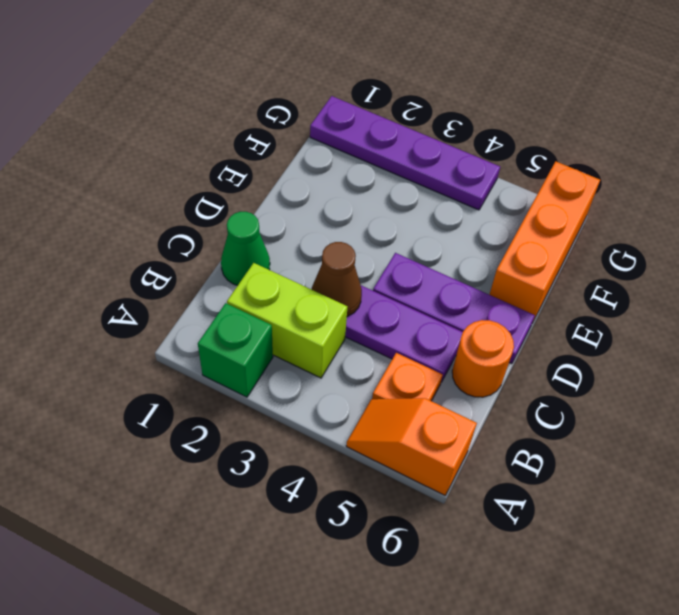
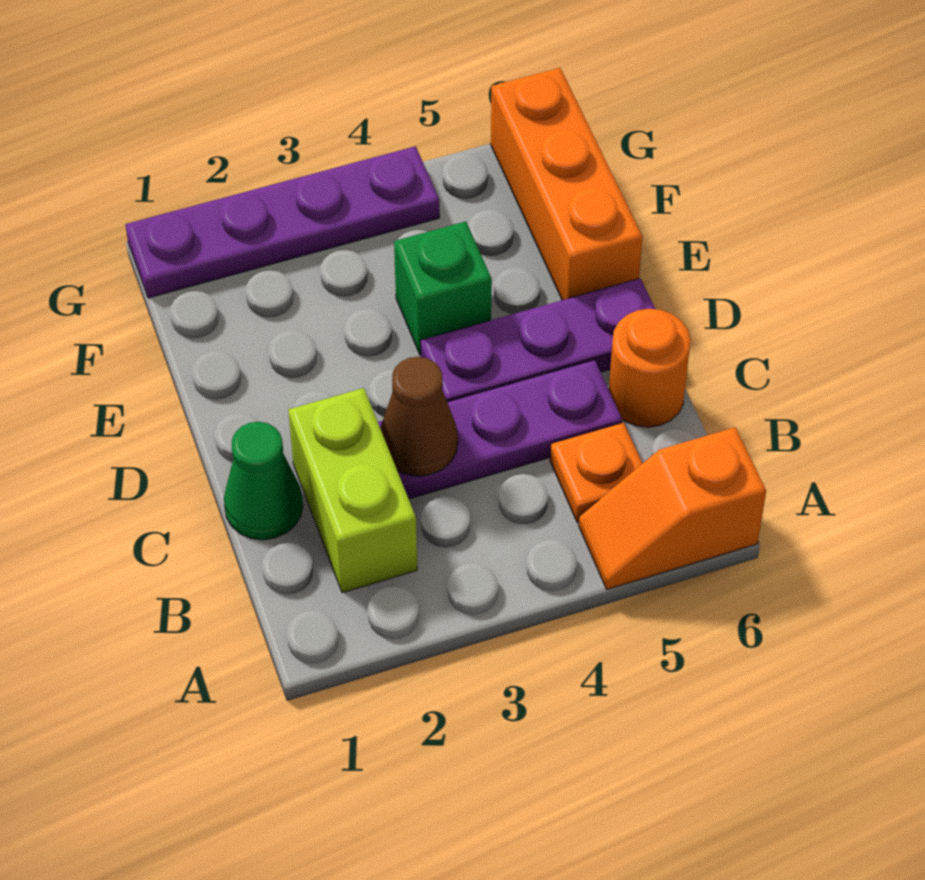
green 1x1 brick [198,303,273,397] -> green 1x1 brick moved to [394,221,492,355]
lime 1x2 brick [227,263,347,378] -> lime 1x2 brick turned to [288,388,417,593]

